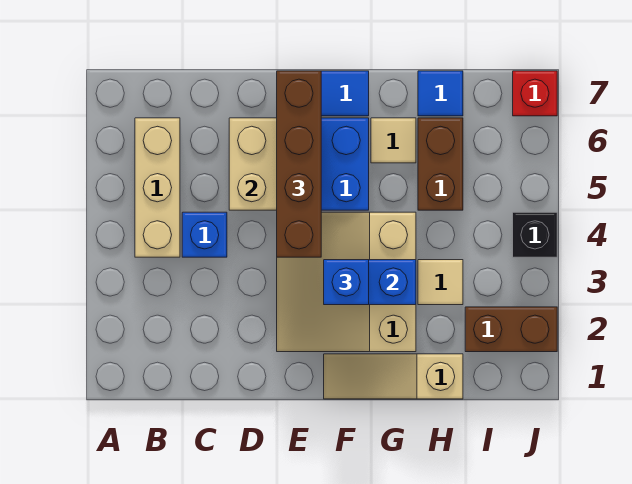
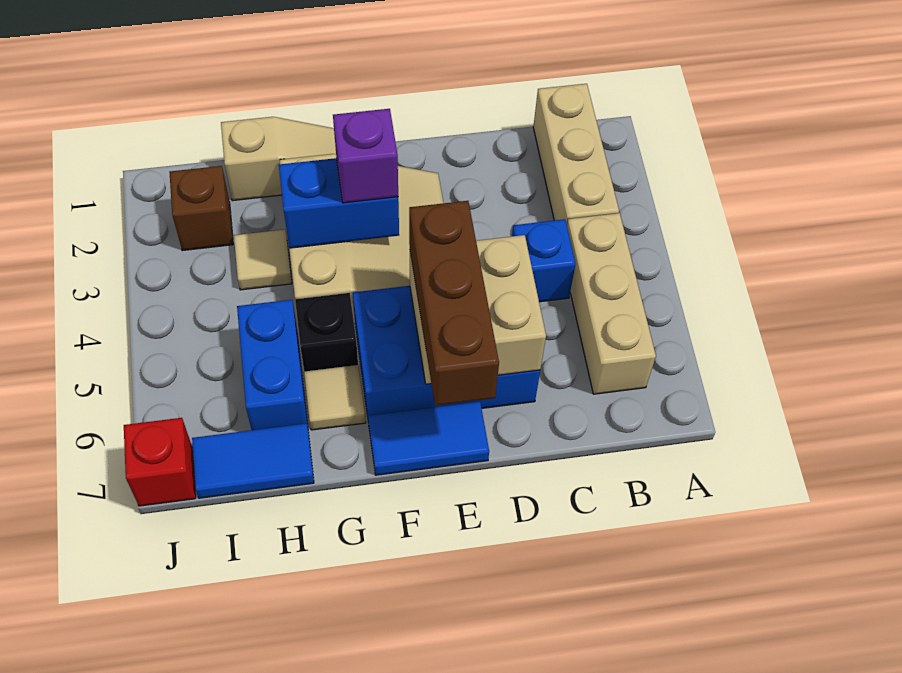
none -> tan 1x3 brick [533,84,619,224]
brown 1x4 brick [277,71,321,257] -> brown 1x3 brick [409,201,499,406]
blue 1x1 brick [324,260,369,305] -> purple 1x1 brick [333,109,398,203]
brown 1x2 brick [418,118,463,210] -> blue 1x2 brick [237,300,308,430]
blue 1x1 tile [418,71,463,116] -> blue 1x2 tile [192,423,314,498]
brown 1x2 brick [465,307,557,352] -> brown 1x1 brick [170,166,233,251]
black 1x1 brick [513,212,557,257] -> black 1x1 brick moved to [295,293,358,372]

